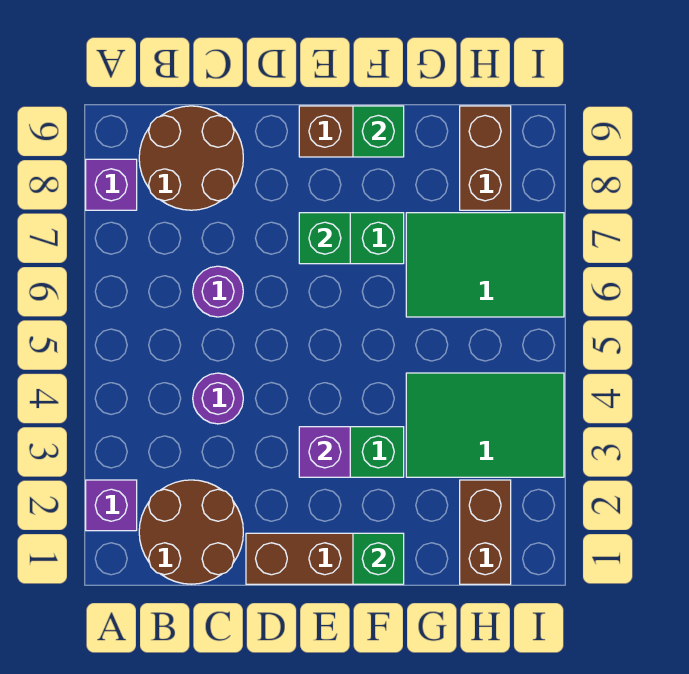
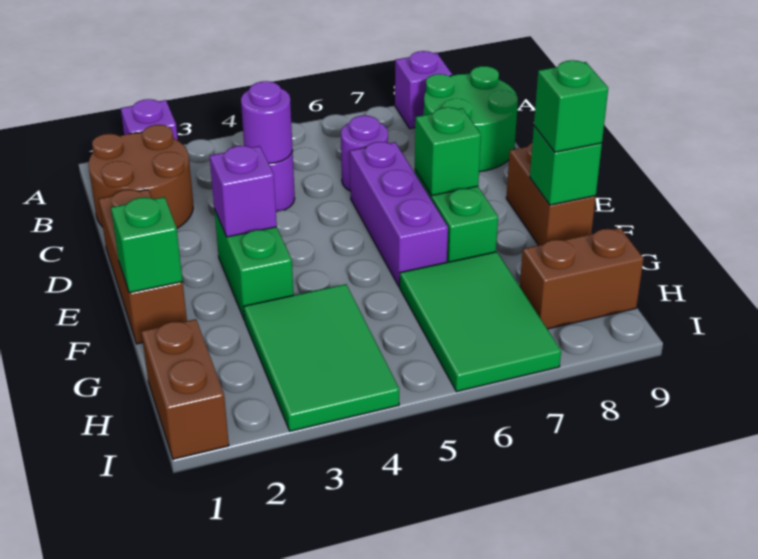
brown 2x2 round brick [139,106,243,210] -> green 2x2 round brick [424,66,518,172]
none -> purple 1x1 round brick [241,81,293,164]
none -> purple 1x3 brick [350,142,448,287]
none -> green 1x1 brick [534,60,608,152]
brown 1x2 brick [460,480,511,584] -> brown 1x2 brick turned to [141,319,229,459]

